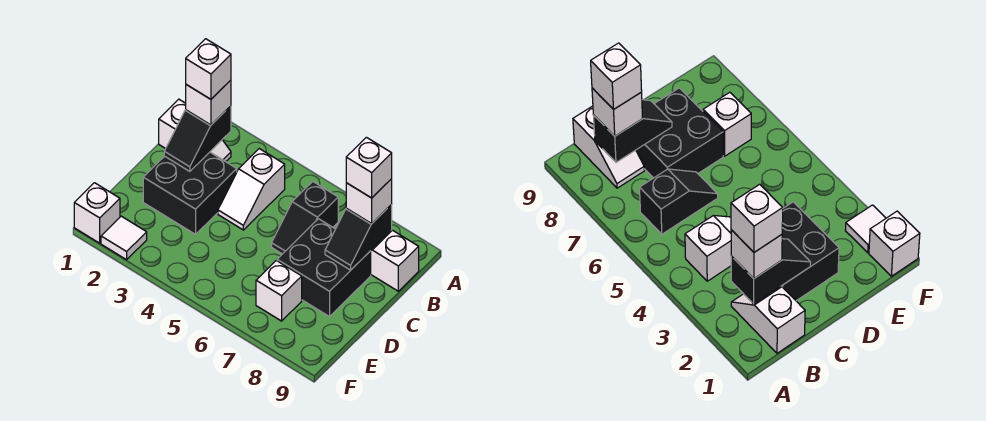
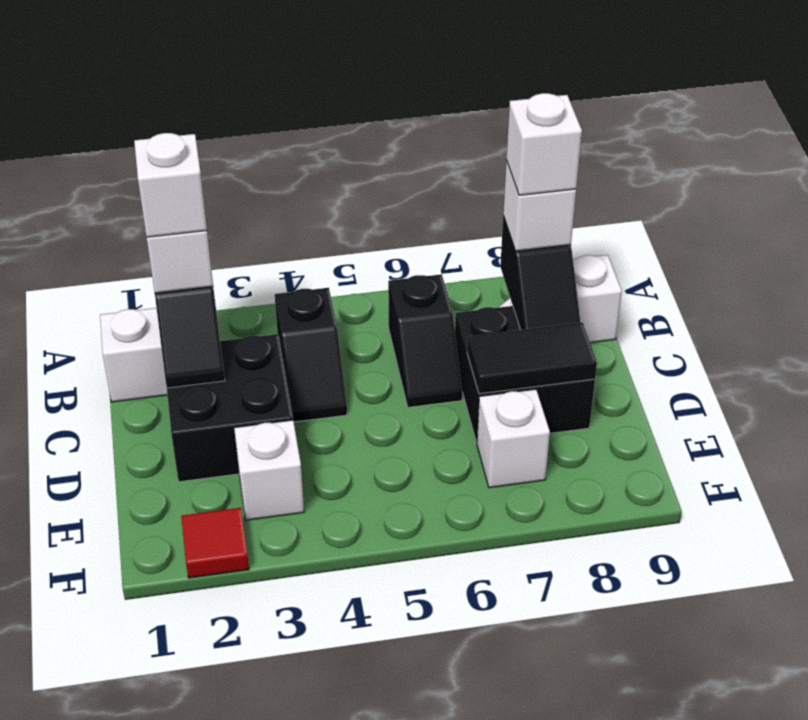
white 1x2 slope [218,149,285,230] -> black 1x2 slope [275,288,347,422]
none -> black 1x2 tile [467,323,597,394]
white 1x1 brick [74,183,120,243] -> white 1x1 brick moved to [234,420,304,520]
white 1x1 tile [101,216,147,260] -> red 1x1 tile [181,508,249,578]

